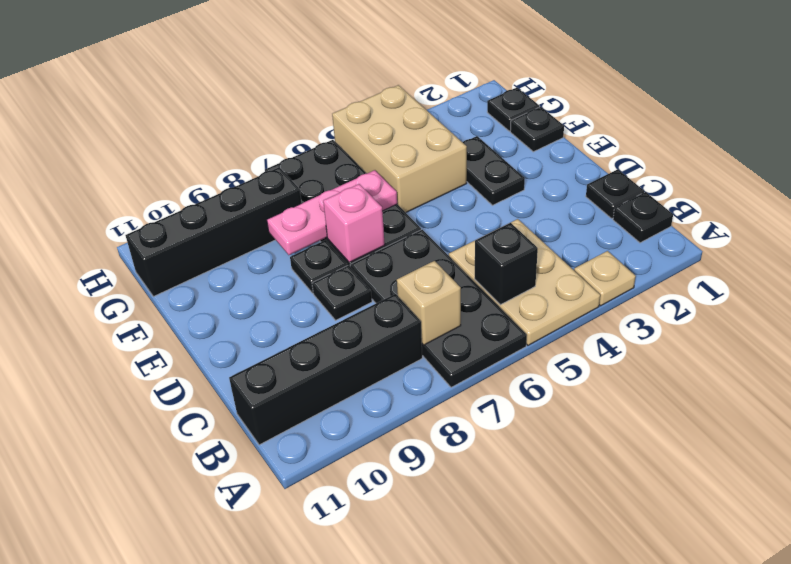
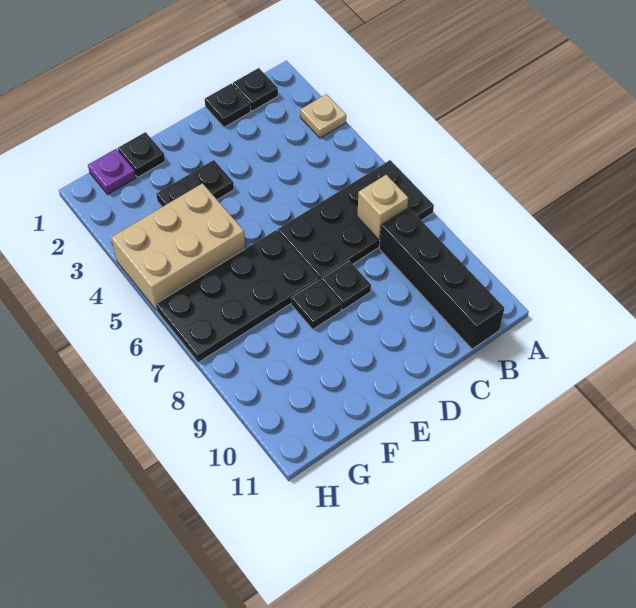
tan 2x3 plate [449,219,600,345] -> none
black 1x1 brick [475,223,538,305] -> none
pink 1x1 brick [323,184,385,262] -> none
pink 1x3 plate [267,170,397,255] -> none
black 1x1 plate [487,88,540,131] -> purple 1x1 plate [88,149,136,194]
black 1x4 brick [126,167,301,297] -> none

